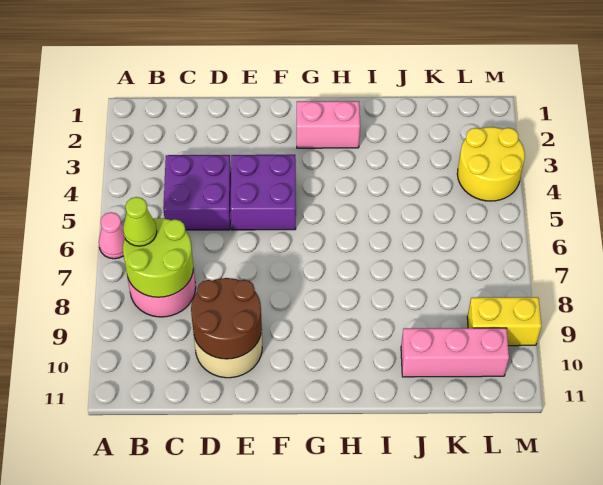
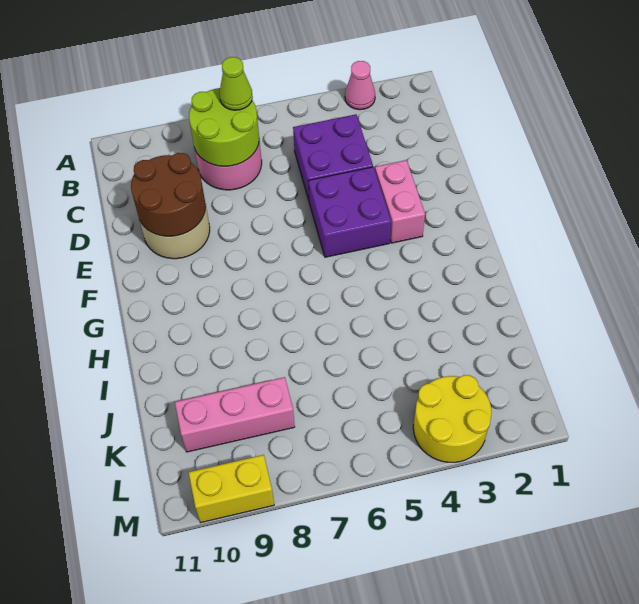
pink 1x1 cone [99,212,125,259] -> pink 1x1 cone moved to [345,61,375,110]
pink 1x2 brick [297,101,360,148] -> pink 1x2 brick moved to [375,160,425,243]
pink 1x3 brick [401,328,509,377] -> pink 1x3 brick turned to [175,377,295,452]
yellow 1x2 brick [467,297,541,346] -> yellow 1x2 brick turned to [188,455,274,523]

